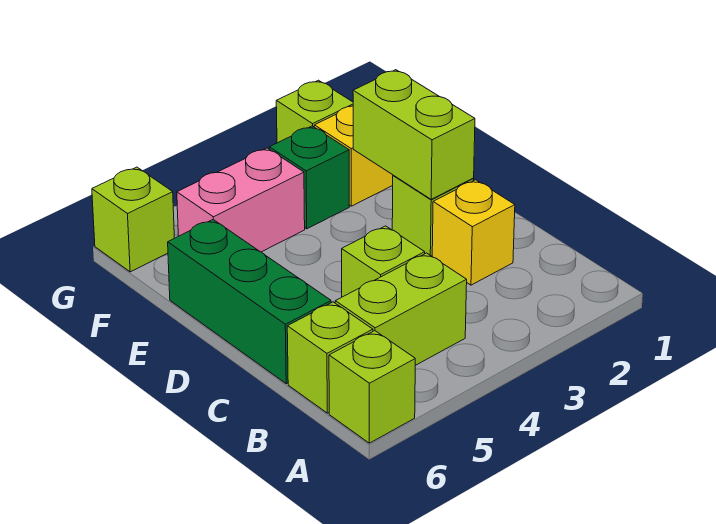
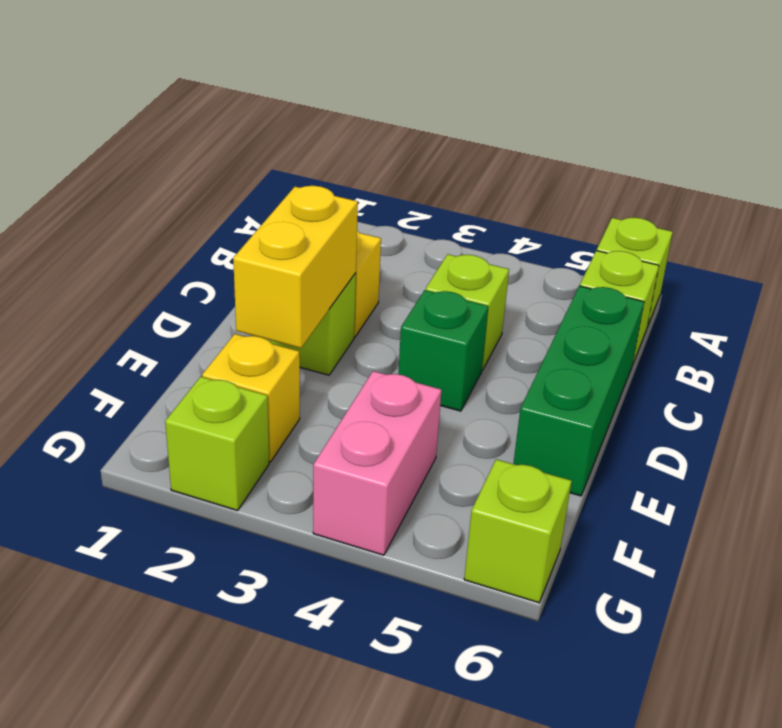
lime 1x2 brick [335,253,467,365] -> none
lime 1x2 brick [353,70,475,199] -> yellow 1x2 brick [233,186,358,348]
green 1x1 brick [269,126,349,229] -> green 1x1 brick moved to [398,290,488,411]
pink 1x2 brick [177,148,305,252] -> pink 1x2 brick turned to [313,371,441,555]

